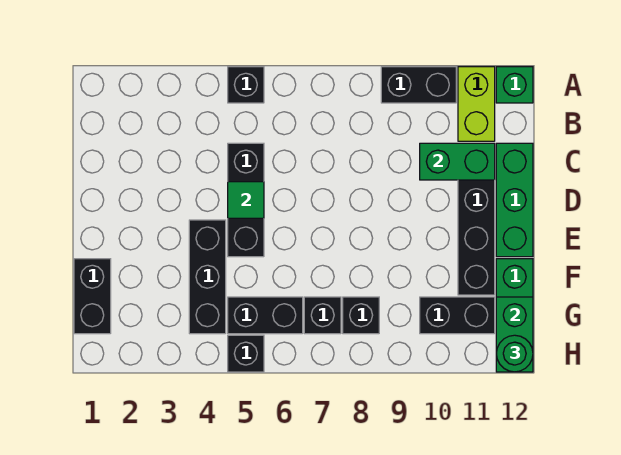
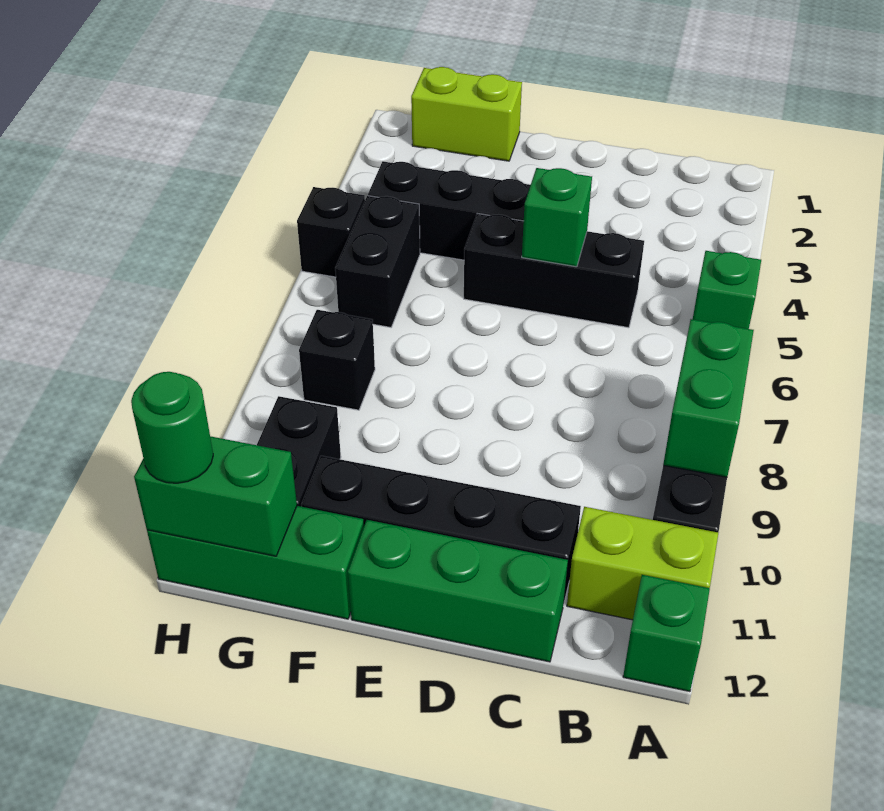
black 1x1 brick [228,67,264,103] -> green 1x1 brick [693,251,761,329]
green 1x2 brick [420,143,495,180] -> green 1x2 brick moved to [663,319,754,477]
green 1x1 tile [228,182,264,218] -> green 1x1 brick [522,168,592,267]
black 1x2 brick [74,259,111,334] -> lime 1x2 brick [411,67,522,161]
black 1x1 brick [304,297,341,334] -> none

